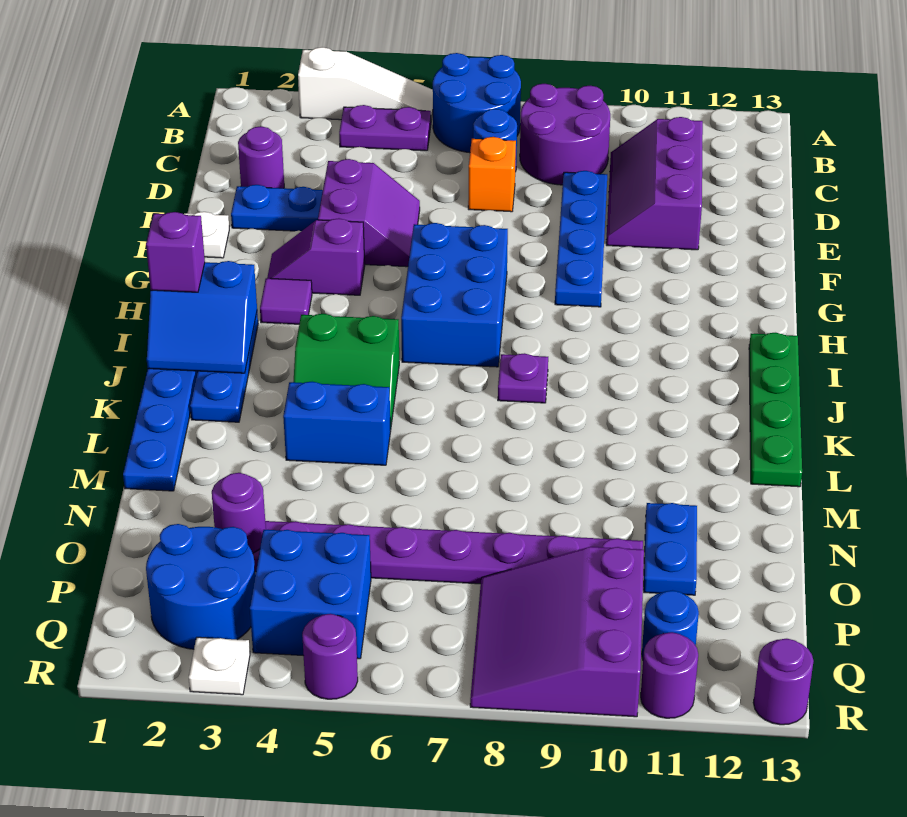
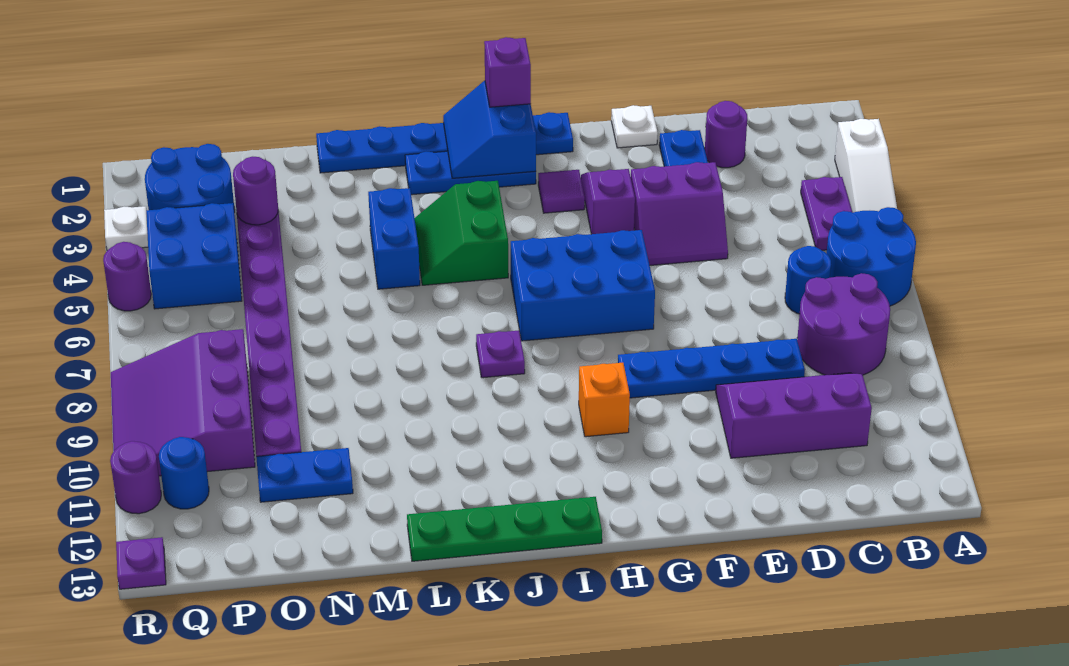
orange 1x1 brick [468,137,516,212] -> orange 1x1 brick moved to [579,363,630,437]
purple 3x3 slope [470,547,644,717] -> purple 3x3 slope turned to [111,329,255,476]
purple 1x1 round brick [753,639,813,725] -> purple 1x1 plate [116,537,166,589]

